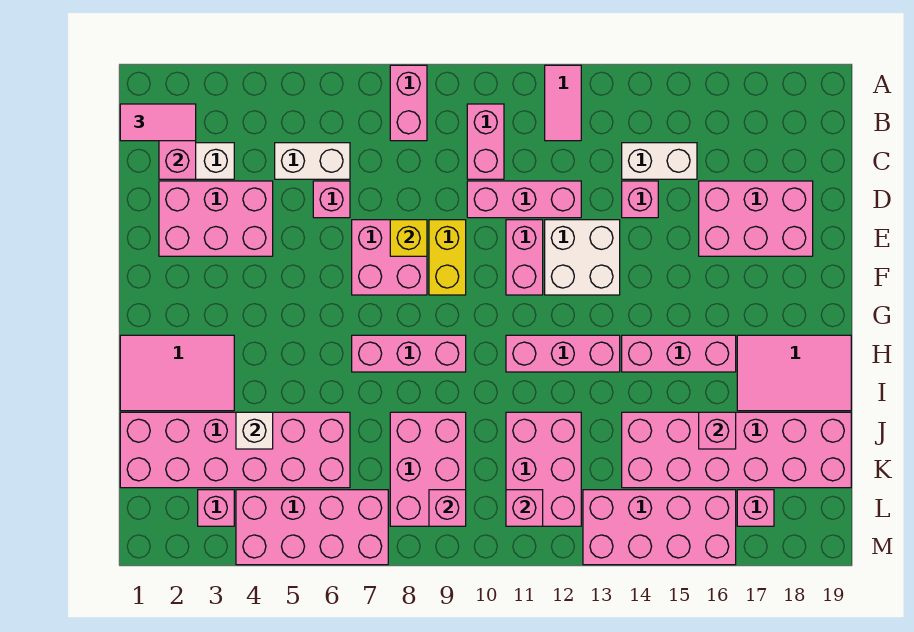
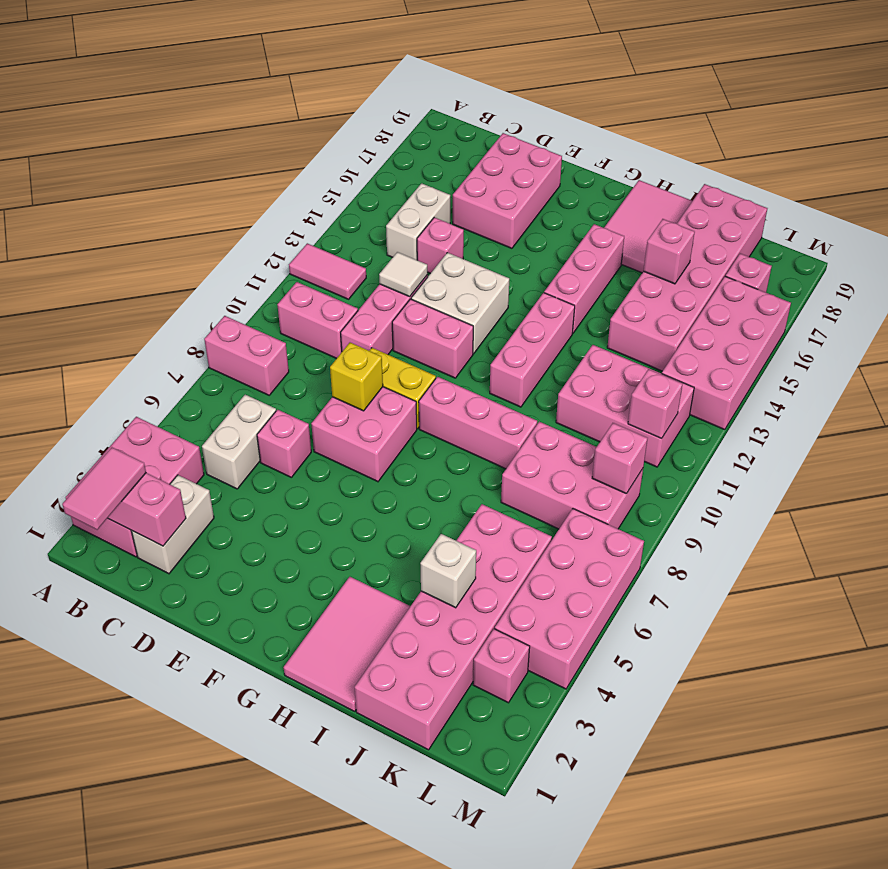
pink 2x3 brick [159,181,273,256] -> pink 2x3 brick moved to [66,417,204,557]
none -> white 1x1 tile [379,252,428,297]
pink 1x3 brick [352,335,466,372] -> pink 1x3 brick turned to [419,377,537,469]

